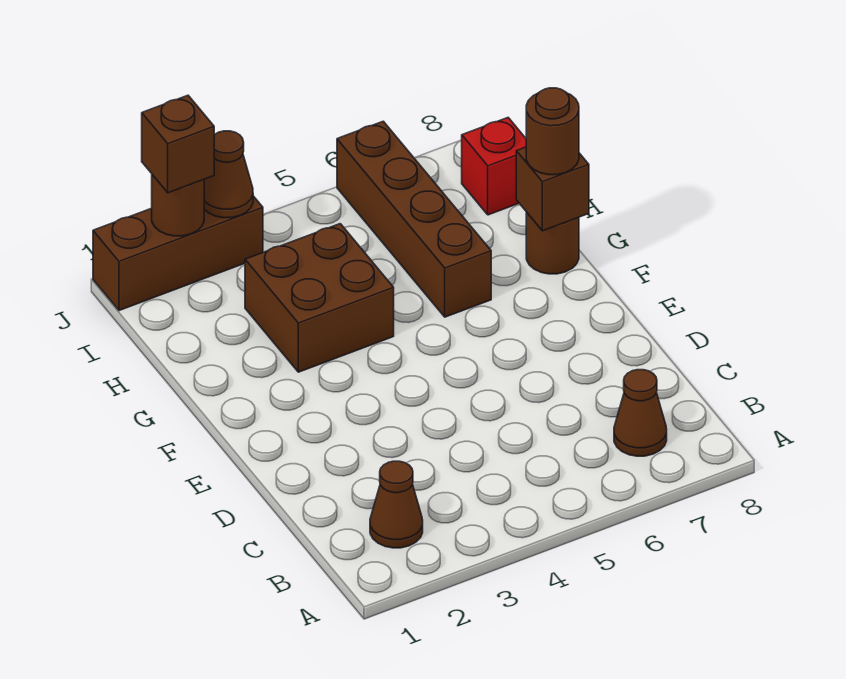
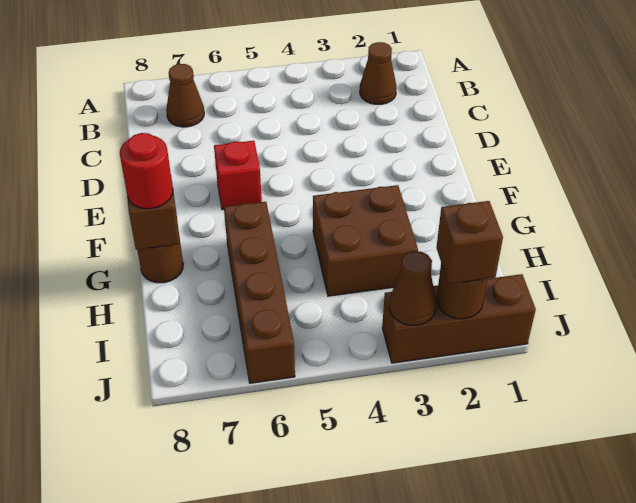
brown 1x1 round brick [526,88,579,175] -> red 1x1 round brick [120,133,173,209]
red 1x1 brick [462,118,526,215] -> red 1x1 brick moved to [214,141,262,210]

